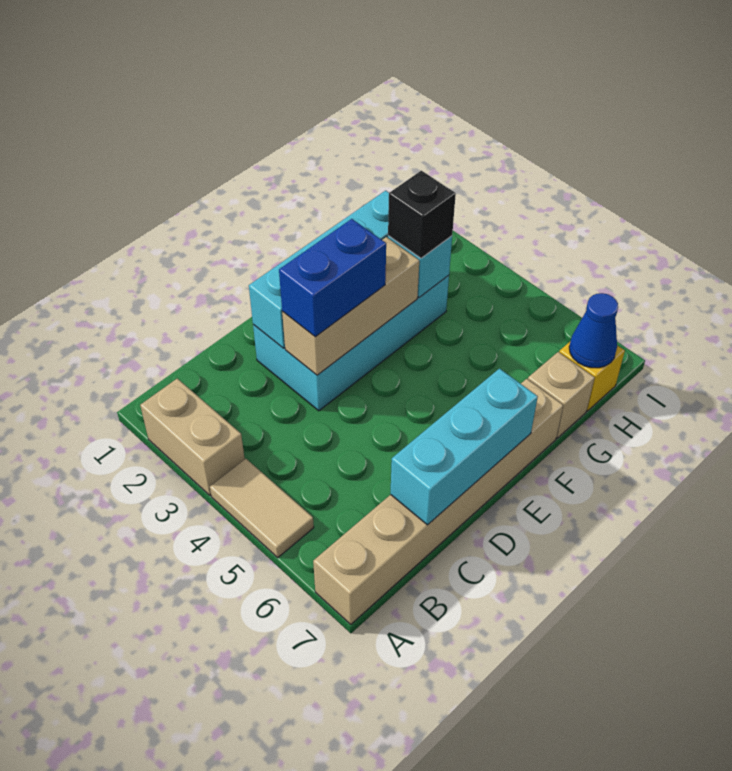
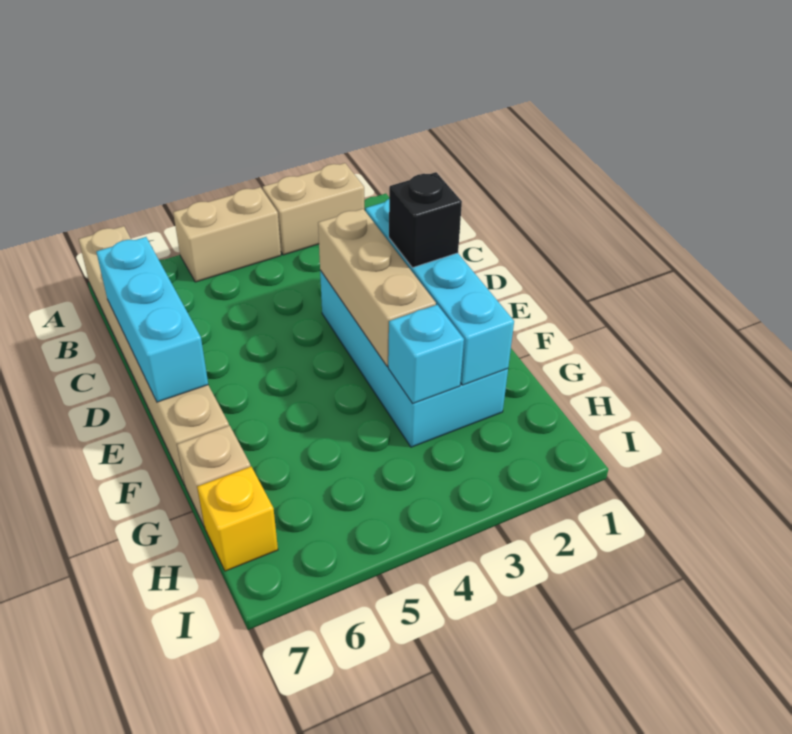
tan 1x2 tile [210,459,314,558] -> tan 1x2 brick [173,187,281,282]
blue 1x2 brick [279,219,386,337] -> none
black 1x1 brick [388,171,456,258] -> black 1x1 brick moved to [389,172,462,268]
blue 1x1 cone [569,293,618,368] -> none

